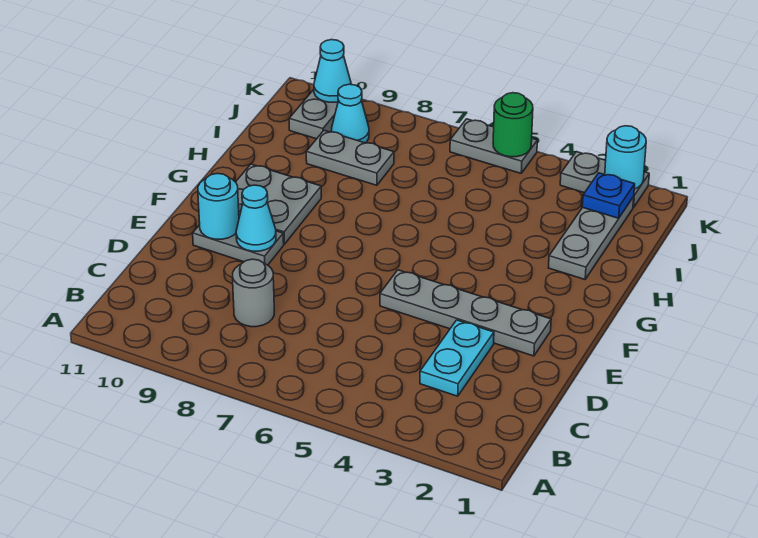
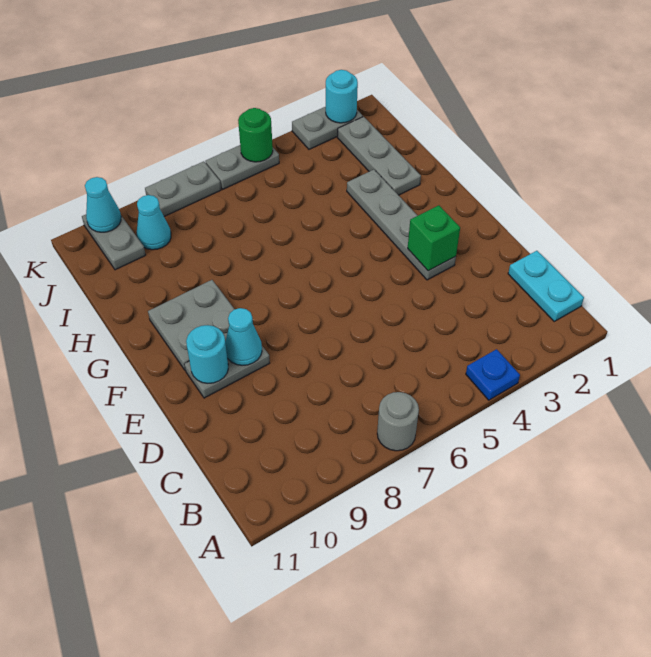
cyan 1x2 plate [420,320,494,396] -> cyan 1x2 plate moved to [508,251,584,321]
grey 1x1 round brick [232,259,274,327] -> grey 1x1 round brick moved to [377,392,419,451]
grey 1x4 plate [380,270,551,356] -> grey 1x4 plate turned to [347,170,456,280]
none -> green 1x1 brick [408,205,460,271]
grey 1x2 plate [306,130,394,185] -> grey 1x2 plate moved to [145,161,221,217]
blue 1x1 plate [582,173,635,218] -> blue 1x1 plate moved to [466,349,520,400]

